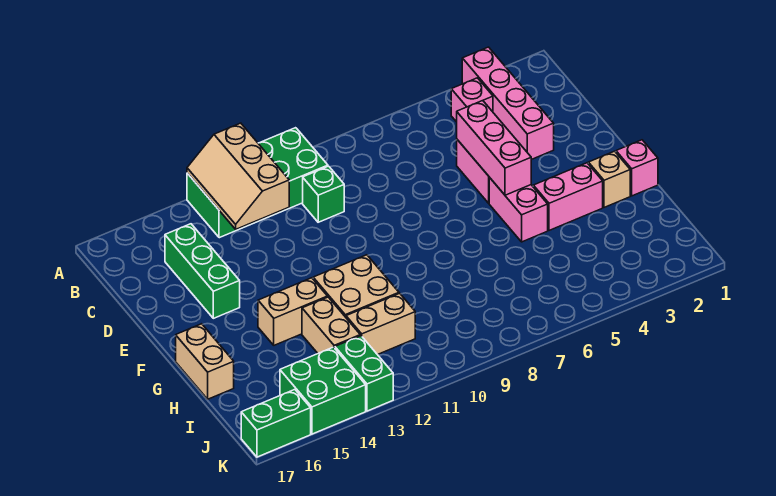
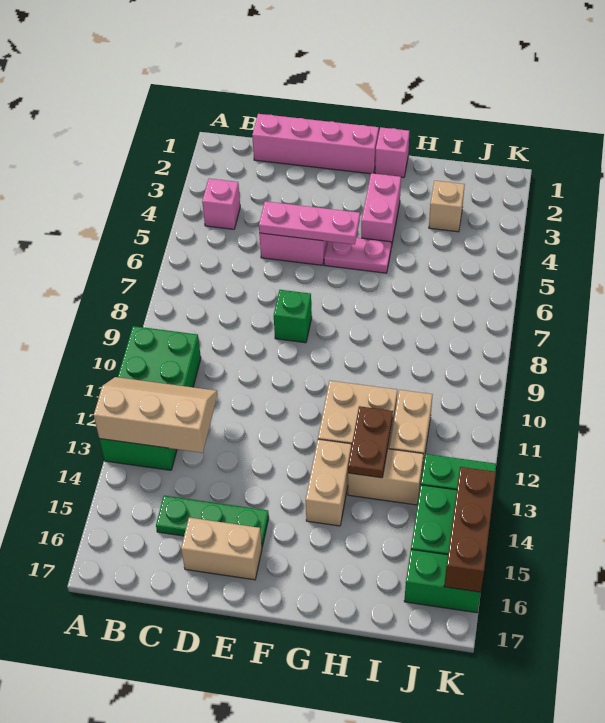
pink 1x4 brick [462,47,554,160] -> pink 1x4 brick moved to [252,114,379,174]
tan 2x3 slope [187,123,289,229] -> tan 2x3 slope turned to [94,377,217,453]
green 1x1 brick [303,166,344,222] -> green 1x1 brick moved to [274,290,312,343]
green 1x3 brick [165,224,240,318] -> green 1x3 plate [156,496,269,547]
pink 1x3 brick [457,101,531,195] -> pink 1x3 plate [259,201,360,245]
pink 1x2 brick [489,178,548,242] -> pink 1x2 plate [324,238,391,273]
tan 1x1 brick [588,151,630,207] -> tan 1x1 brick moved to [429,181,465,232]
tan 1x2 brick [176,324,234,399] -> tan 1x2 brick moved to [181,518,262,580]
none -> brown 1x2 plate [348,406,393,478]
none -> brown 1x3 brick [444,467,496,592]
green 1x2 brick [241,390,311,457] -> green 1x2 brick turned to [404,550,481,613]

